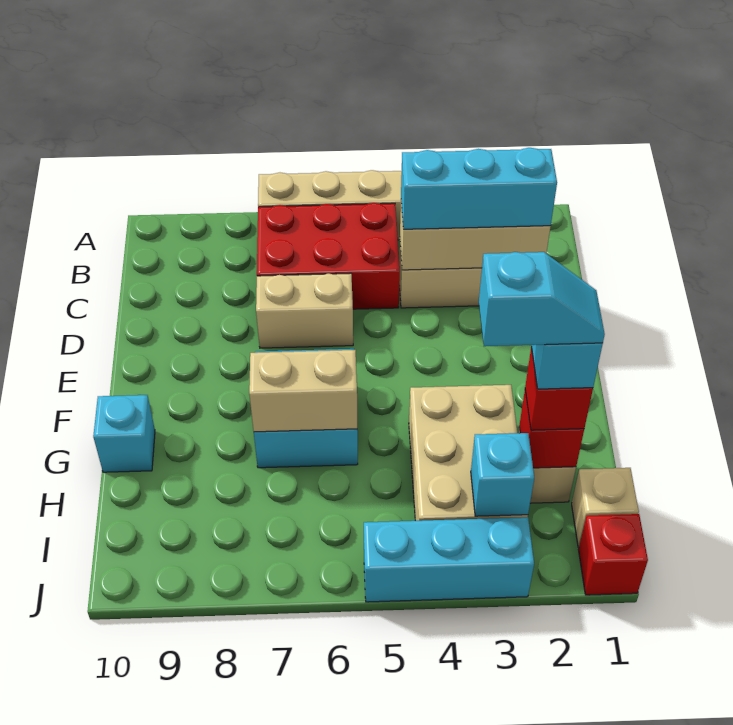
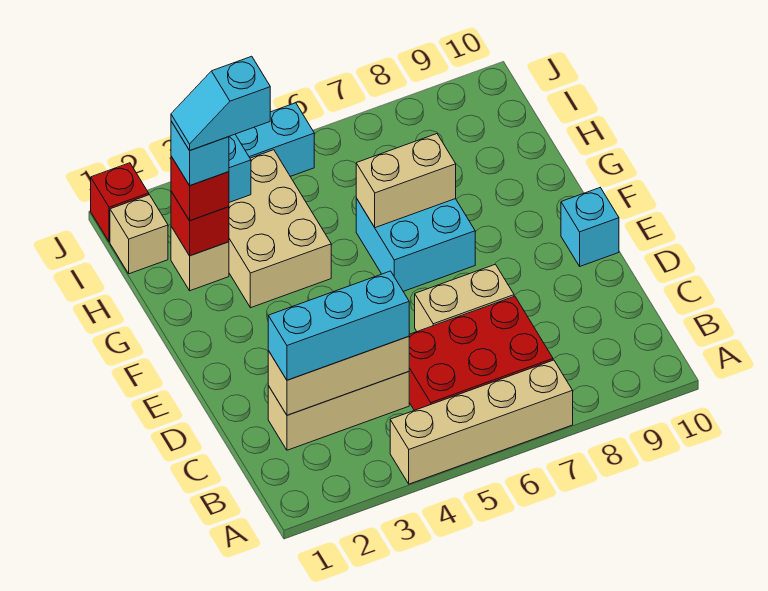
cyan 1x1 brick [93,395,155,472] -> cyan 1x1 brick moved to [561,188,619,266]

